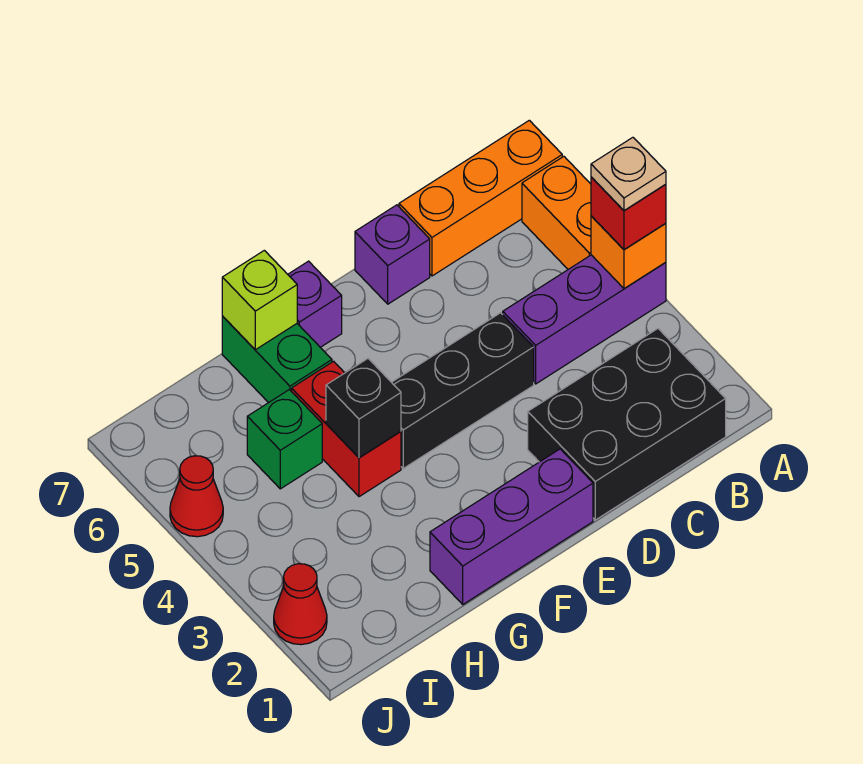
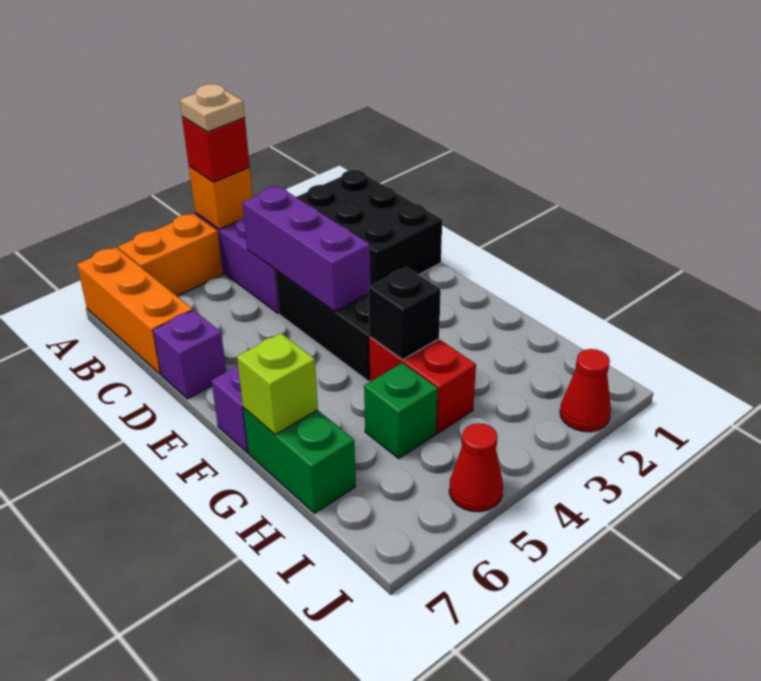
purple 1x3 brick [430,449,593,604] -> purple 1x3 brick moved to [243,186,371,312]
red 1x2 brick [292,361,401,497] -> red 1x2 brick turned to [369,337,476,433]
green 1x2 brick [222,316,332,403] -> green 1x2 brick turned to [243,407,356,513]

